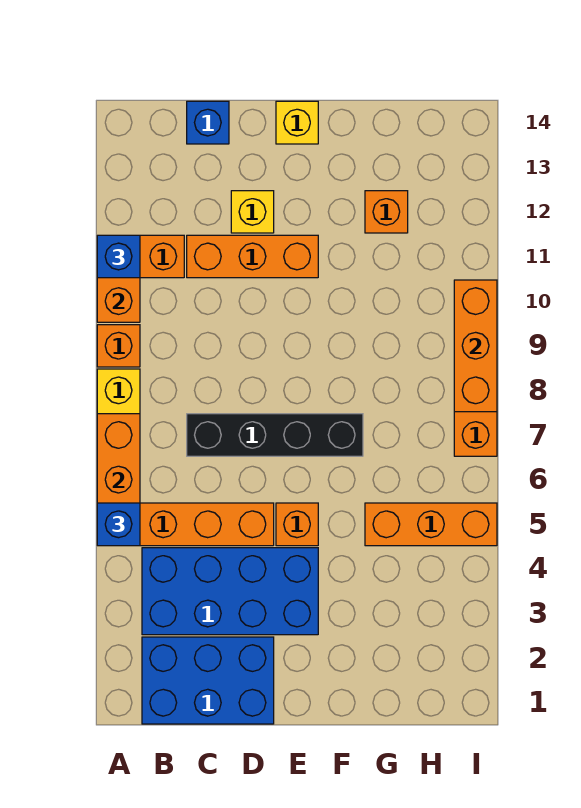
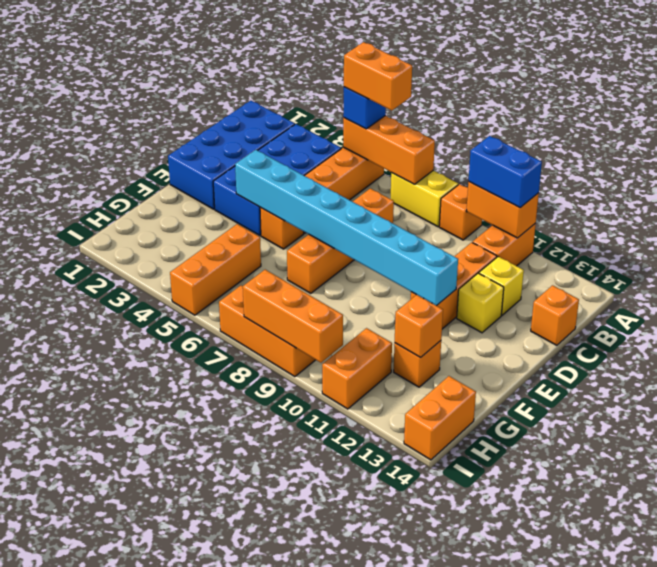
none -> orange 1x2 brick [344,42,412,111]
blue 1x1 brick [97,235,140,278] -> blue 1x2 brick [468,136,542,208]
blue 2x3 brick [142,637,274,724] -> blue 2x4 brick [168,101,295,209]
black 1x4 brick [187,414,363,456] -> orange 1x4 brick [287,188,394,293]
blue 1x1 brick [187,101,229,144] -> orange 1x1 brick [531,285,579,345]
none -> cyan 1x8 brick [235,150,458,306]
yellow 1x1 brick [276,101,318,144] -> yellow 1x1 brick moved to [479,257,524,315]
none -> orange 1x1 brick [395,295,443,358]
none -> orange 1x2 brick [322,328,392,409]
none -> orange 1x2 brick [404,376,476,460]

